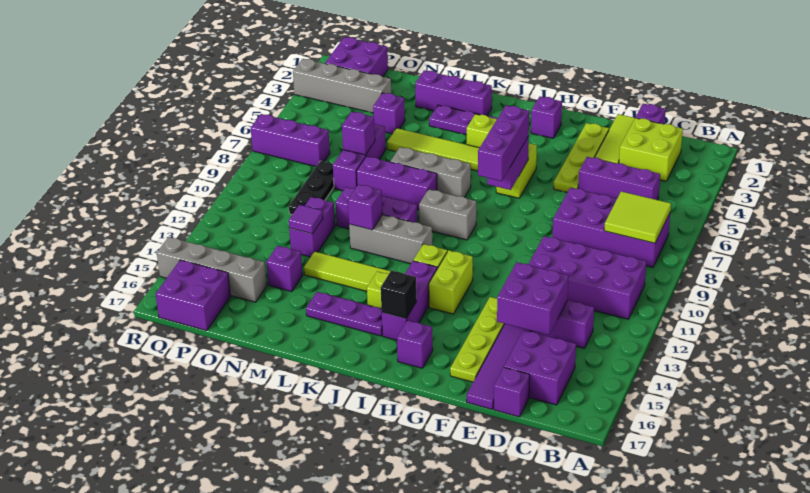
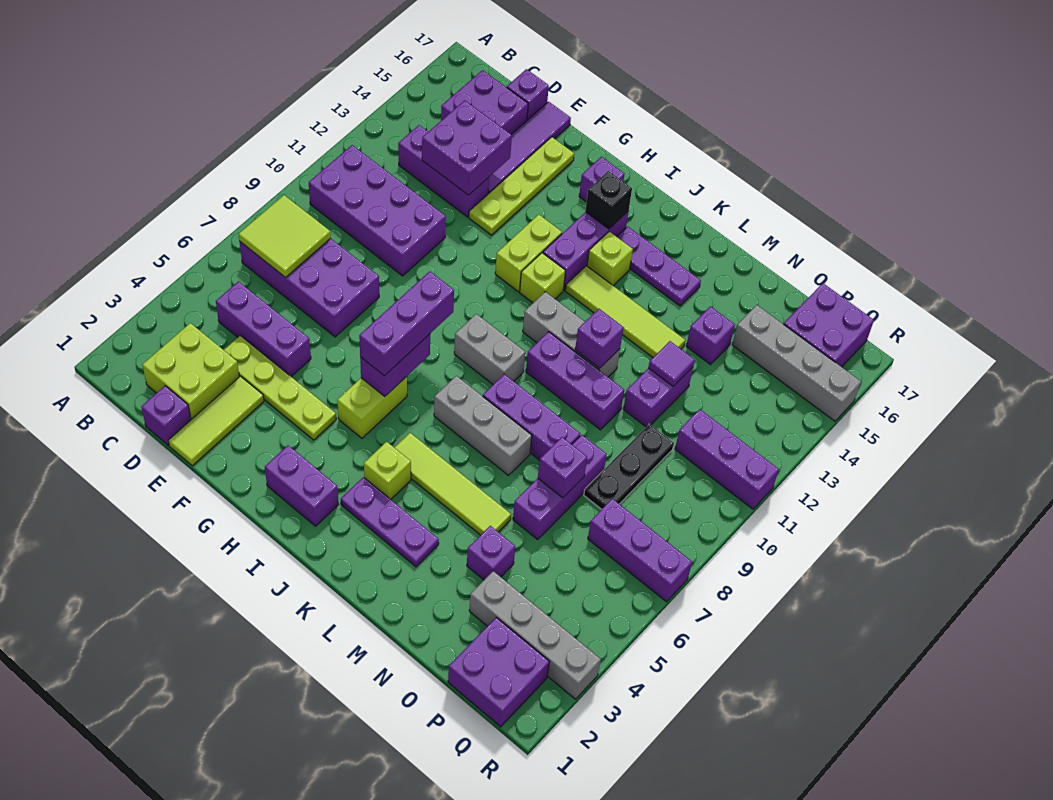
lime 1x4 plate [554,123,609,192] -> lime 1x4 plate turned to [224,336,336,440]
purple 1x1 brick [531,97,562,138] -> purple 1x2 brick [265,445,339,526]
purple 1x3 brick [415,70,492,116] -> purple 1x3 brick moved to [675,409,779,509]

